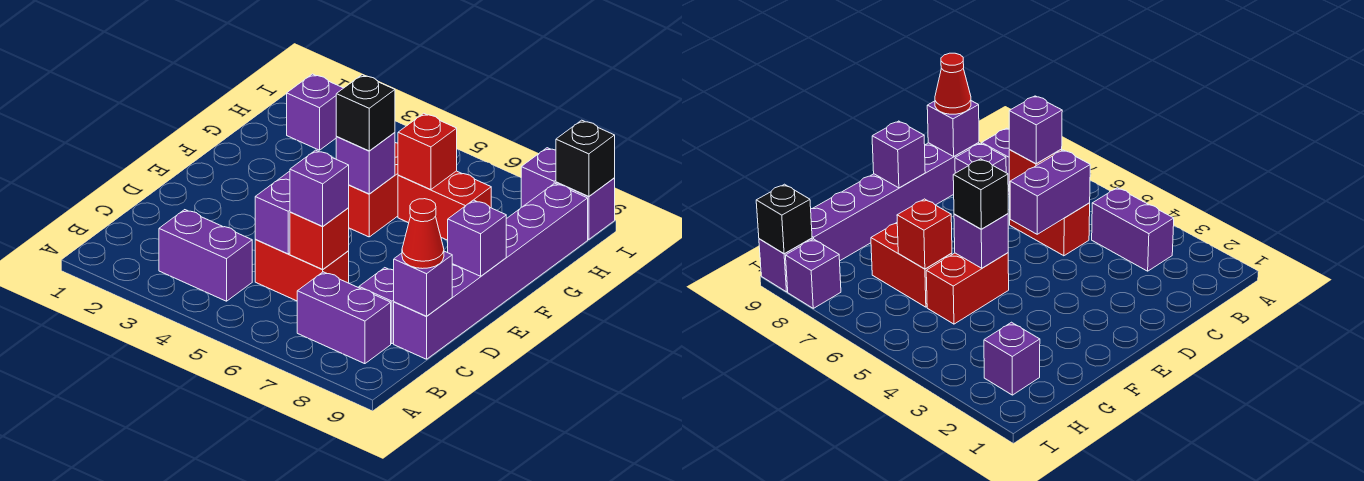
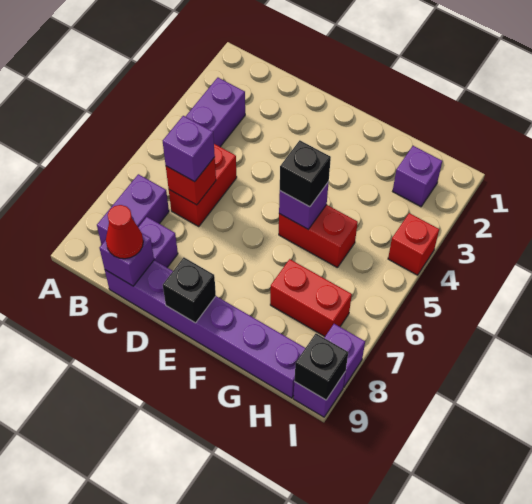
purple 1x2 brick [255,171,290,254] -> none
purple 1x1 brick [448,200,506,276] -> black 1x1 brick [163,258,216,323]
red 1x2 brick [398,171,491,240] -> red 1x2 brick turned to [270,259,352,336]
red 1x1 brick [398,113,457,190] -> red 1x1 brick moved to [388,213,439,275]

